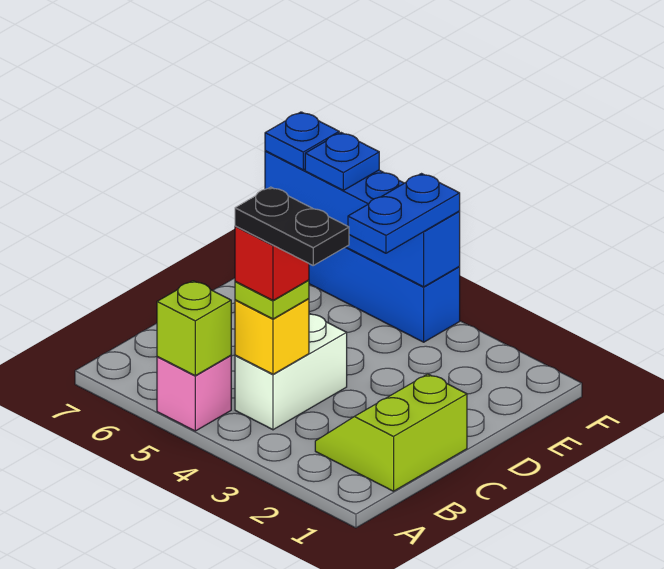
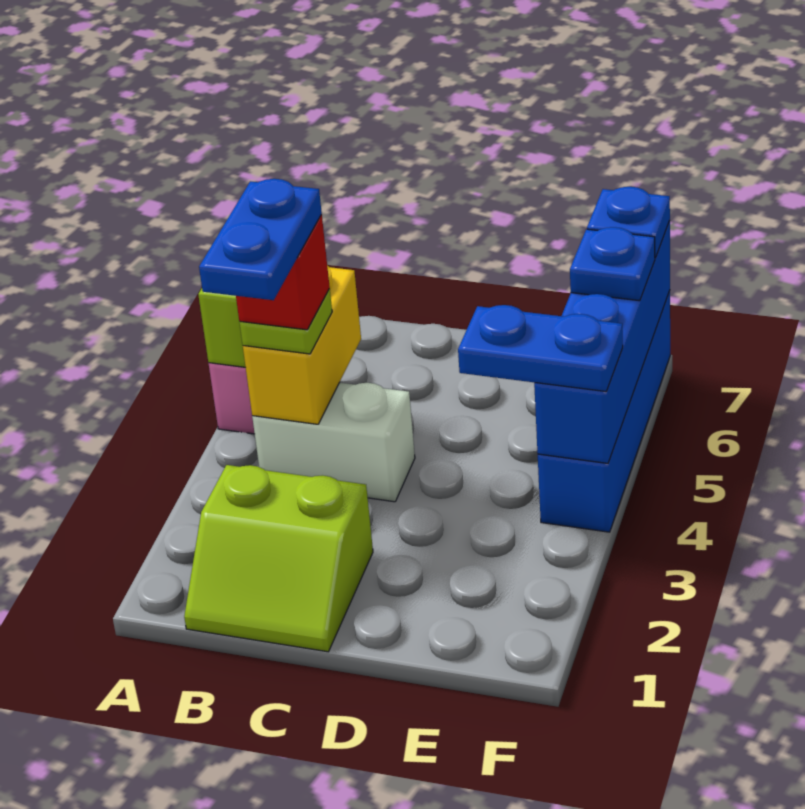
lime 2x2 slope [315,374,467,491] -> lime 2x2 slope turned to [184,465,373,652]
black 1x2 plate [235,187,349,265] -> blue 1x2 plate [199,179,322,300]
yellow 1x1 brick [235,299,309,374] -> yellow 1x2 brick [243,265,361,424]

